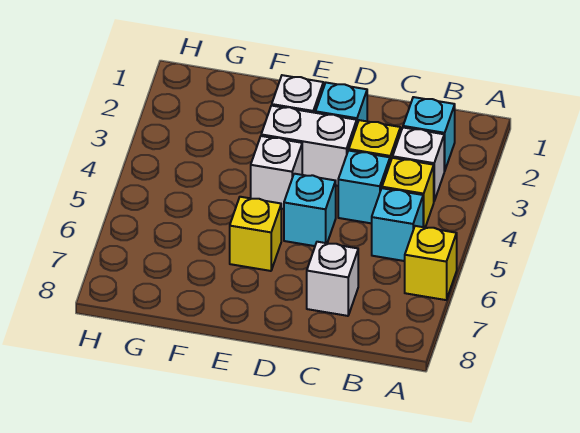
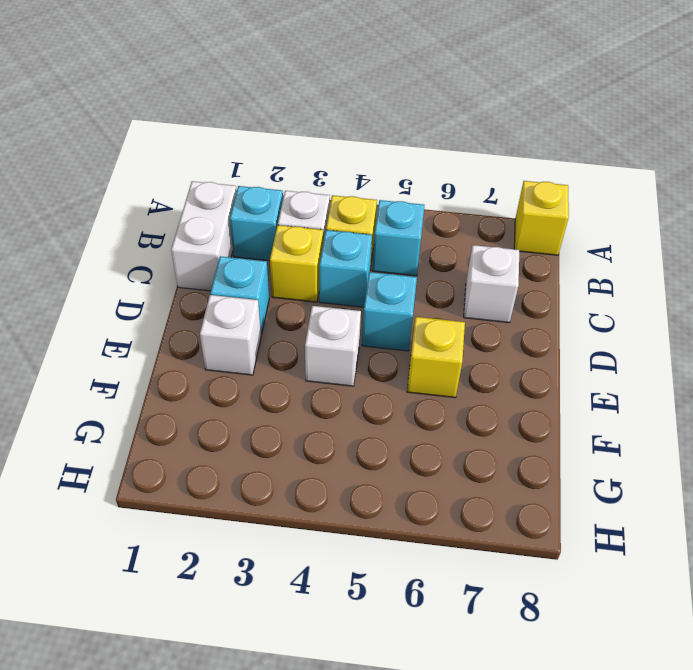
yellow 1x1 brick [405,226,457,300] -> yellow 1x1 brick moved to [514,181,569,255]
white 1x2 brick [261,106,357,186] -> white 1x2 brick moved to [171,181,237,291]

